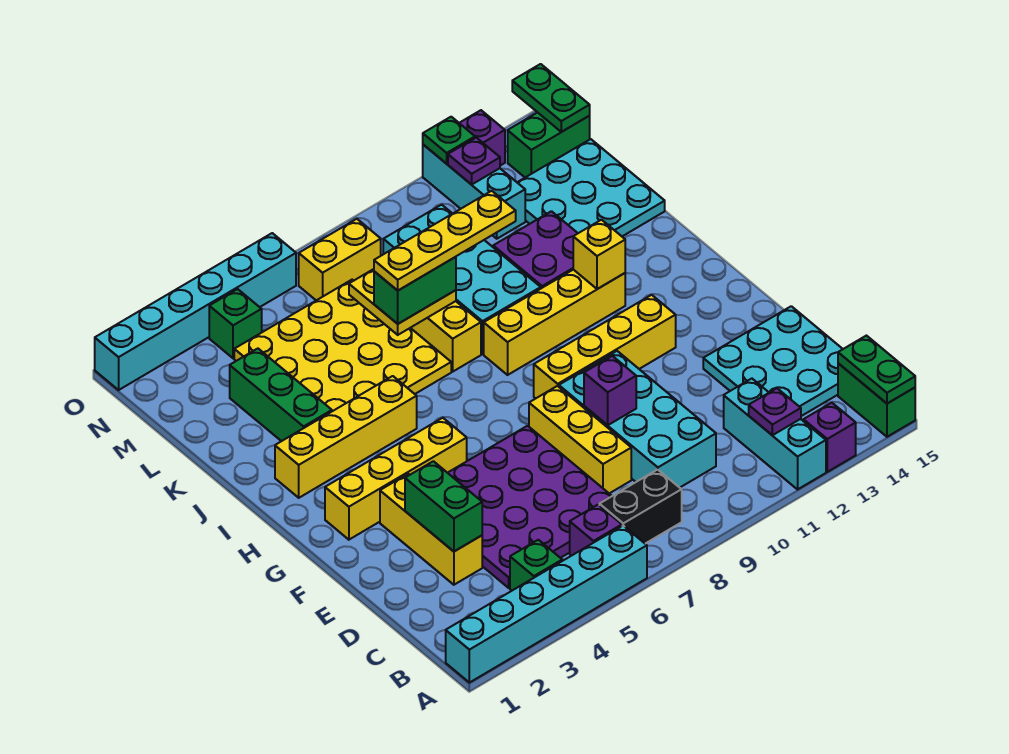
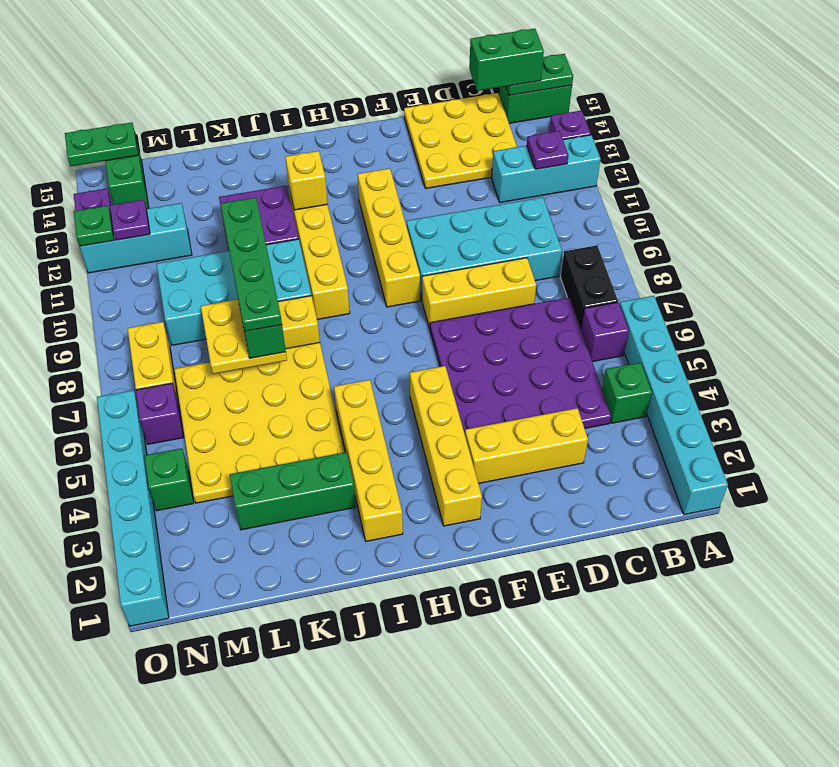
cyan 3x3 plate [703,306,843,416] -> yellow 3x3 plate [404,93,517,188]
green 1x2 brick [405,461,482,551] -> green 1x2 brick moved to [469,29,544,91]
purple 1x1 brick [584,356,636,425] -> purple 1x1 brick moved to [136,383,184,444]
yellow 1x4 plate [374,191,516,290] -> green 1x4 plate [221,198,282,331]
cyan 3x3 plate [517,139,665,236] -> none

